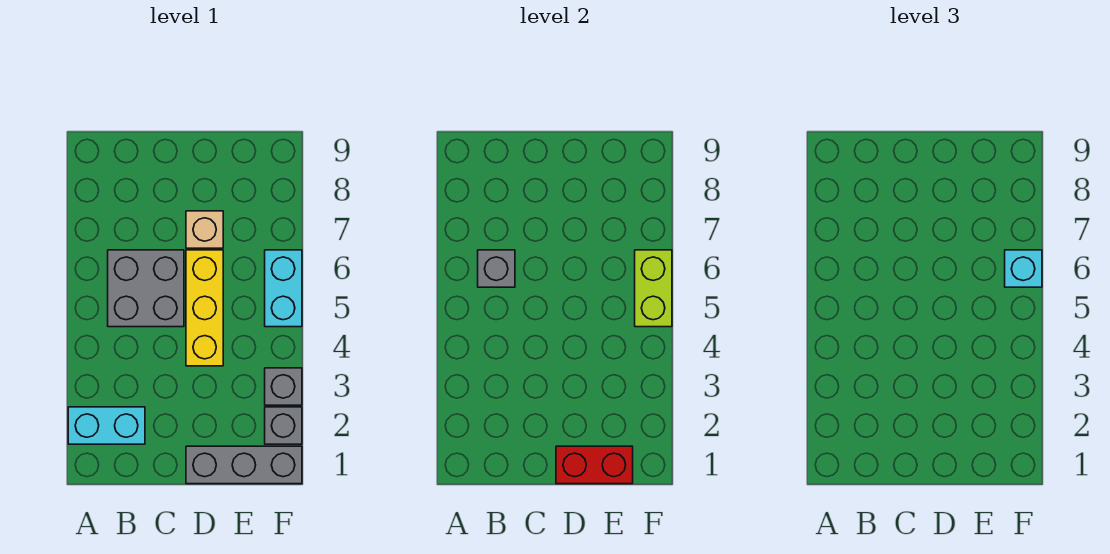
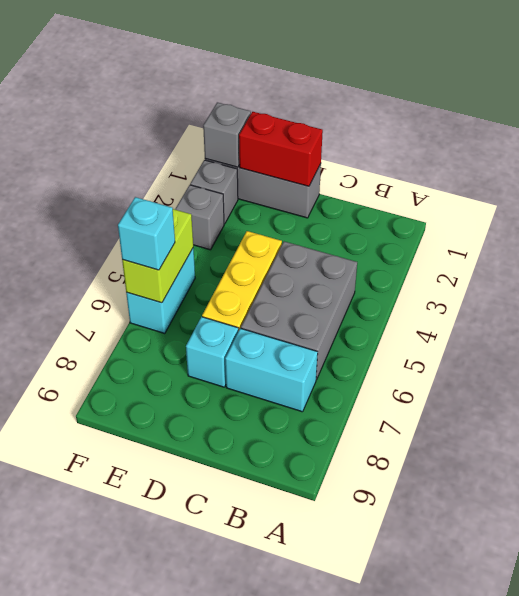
cyan 1x2 brick [68,407,145,444] -> cyan 1x2 brick moved to [225,328,318,412]
grey 2x2 brick [108,250,184,327] -> grey 2x3 brick [241,241,357,380]
grey 1x1 brick [478,250,515,287] -> grey 1x1 brick moved to [203,102,251,167]
tan 1x1 brick [186,211,223,248] -> cyan 1x1 brick [186,317,238,387]

